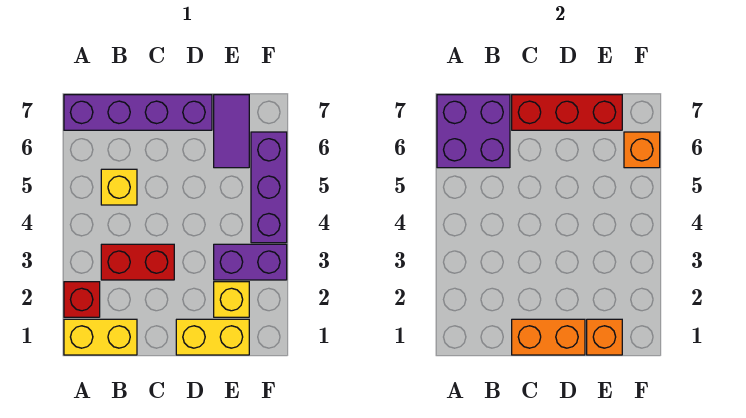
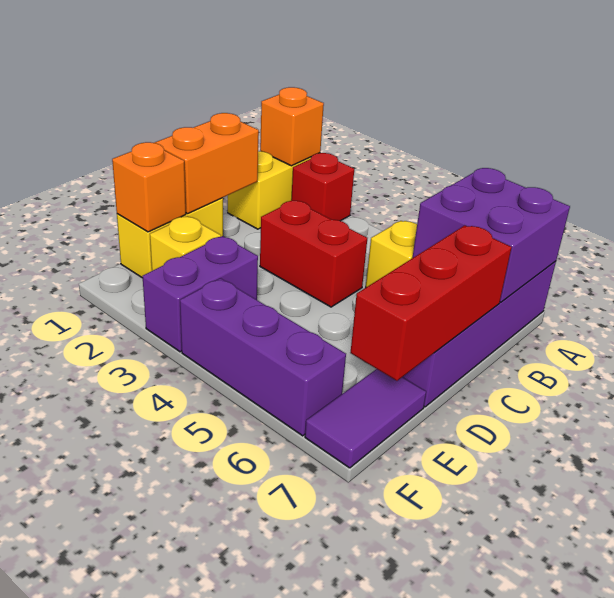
red 1x2 brick [101,244,174,280] -> red 1x2 brick turned to [260,201,367,307]
purple 1x2 tile [214,95,249,168] -> purple 1x2 tile turned to [305,369,426,468]
orange 1x1 brick [624,132,660,168] -> orange 1x1 brick moved to [260,87,324,166]

